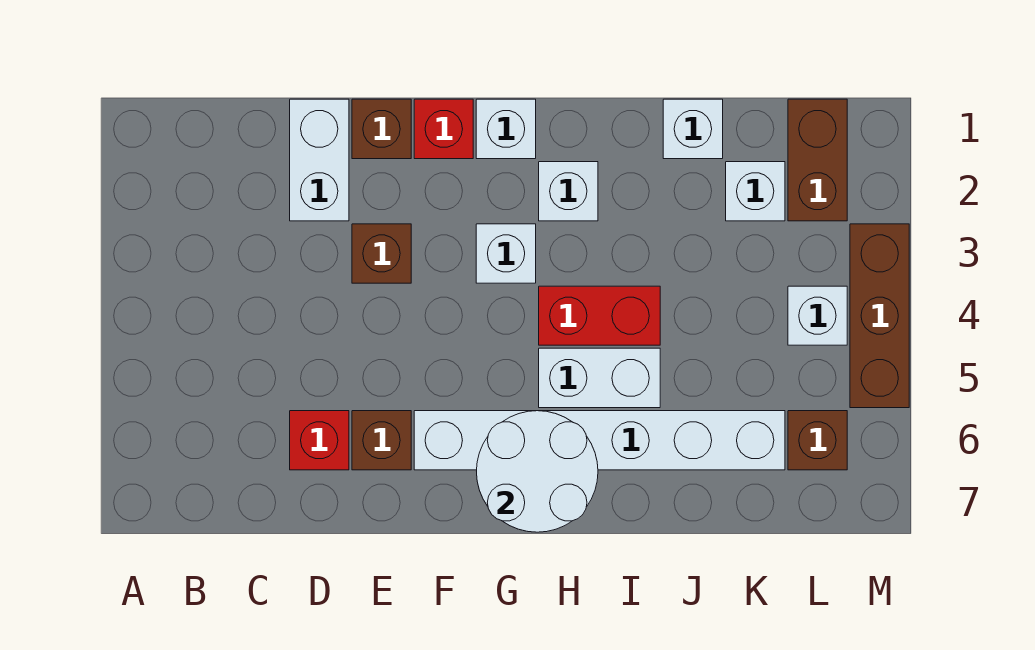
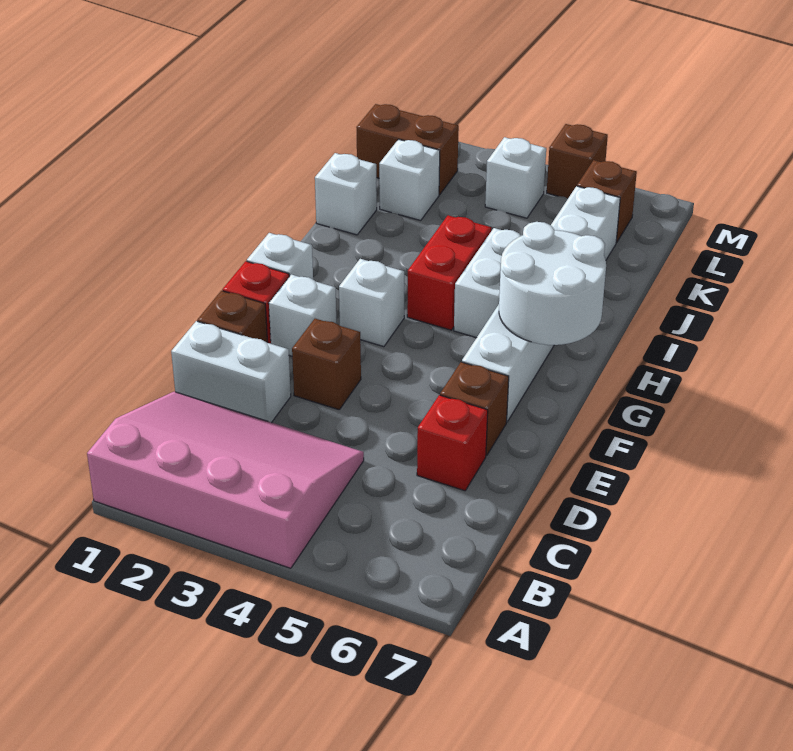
none -> pink 3x4 slope [87,392,364,568]
white 1x1 brick [539,162,598,221] -> white 1x1 brick moved to [269,275,336,356]
brown 1x3 brick [850,224,909,408] -> brown 1x1 brick [547,124,608,198]

